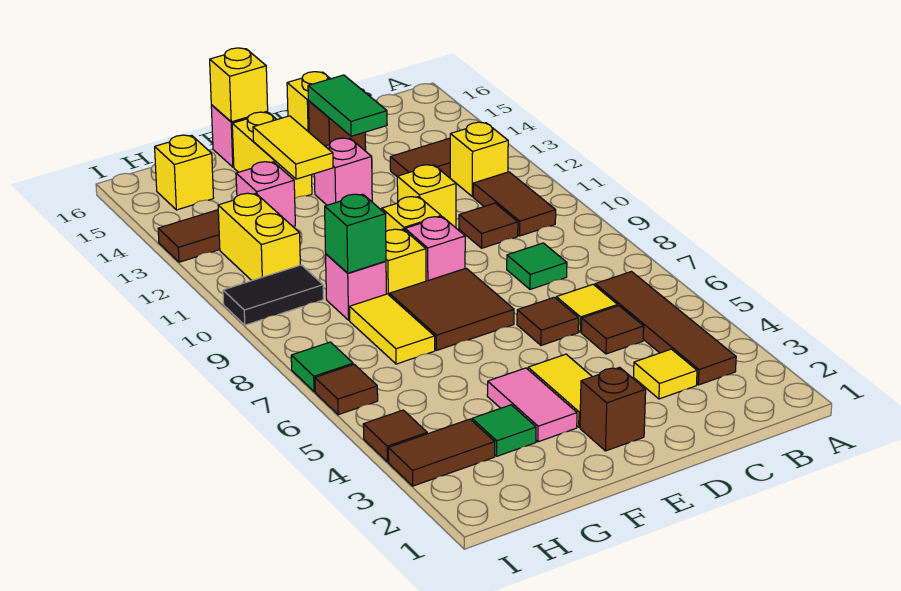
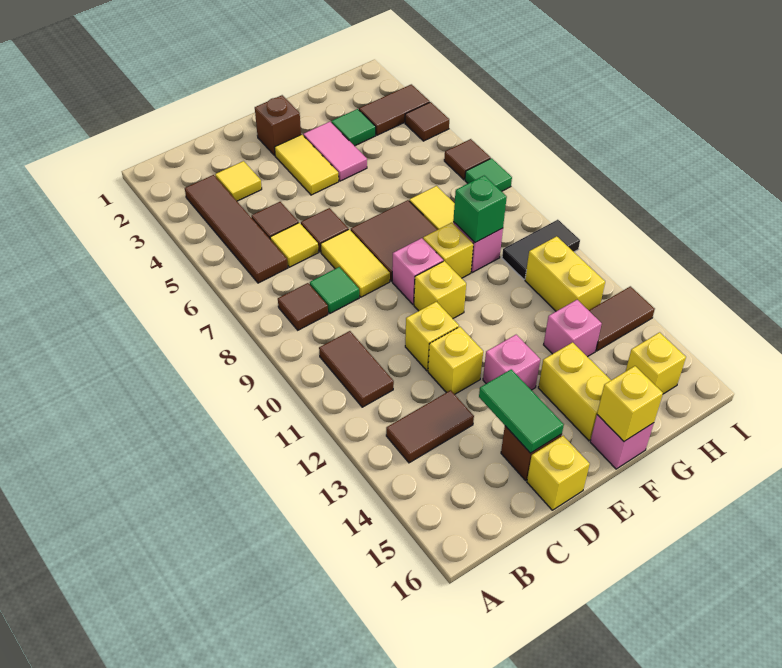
yellow 1x1 brick [450,122,508,197] -> yellow 1x1 brick moved to [428,327,483,394]
brown 1x1 tile [459,203,518,248] -> brown 1x1 tile moved to [278,283,328,330]
yellow 1x2 tile [253,116,333,179] -> yellow 1x2 tile moved to [321,229,390,297]

